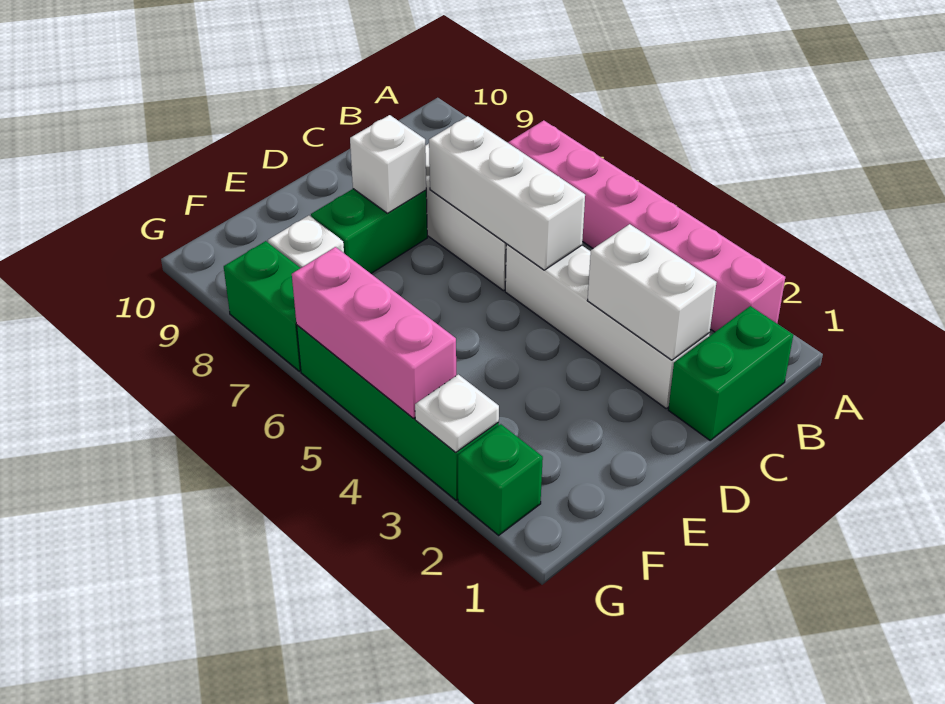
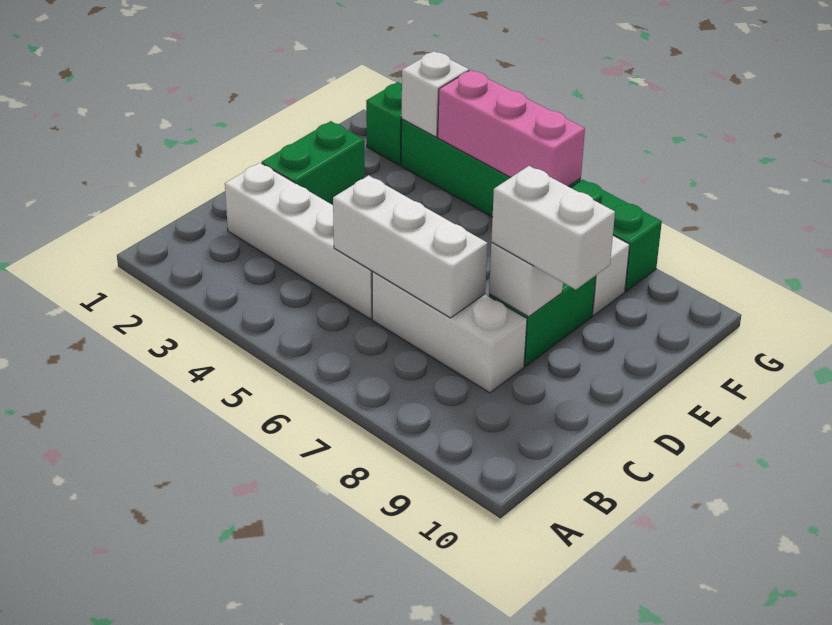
pink 1x6 brick [508,120,785,332] -> none
green 1x2 brick [668,306,793,440] -> green 1x2 brick moved to [262,121,365,205]
white 1x2 brick [587,224,717,360] -> white 1x2 brick moved to [491,166,615,290]
white 1x1 plate [415,374,499,452] -> white 1x1 brick [402,51,469,137]

